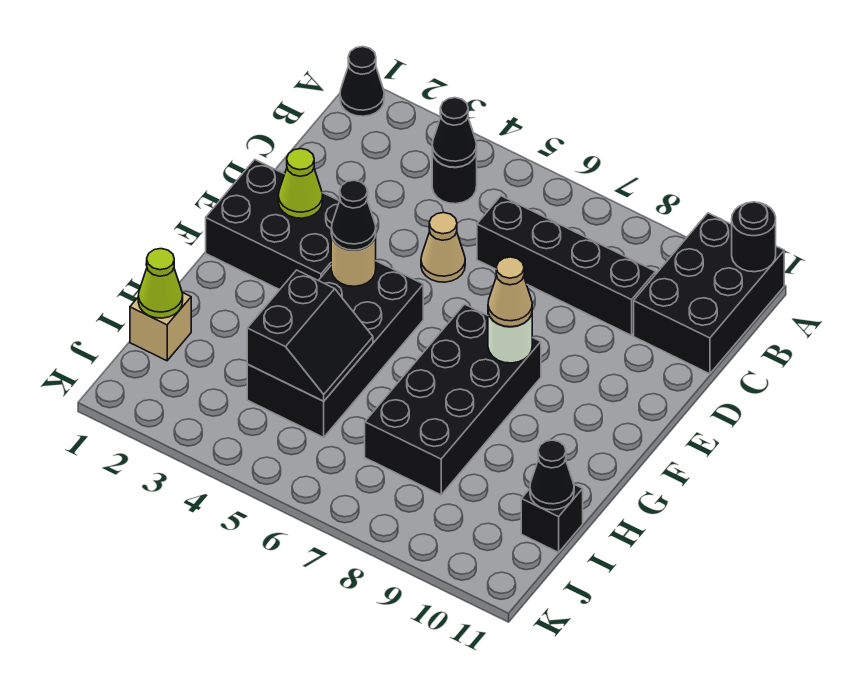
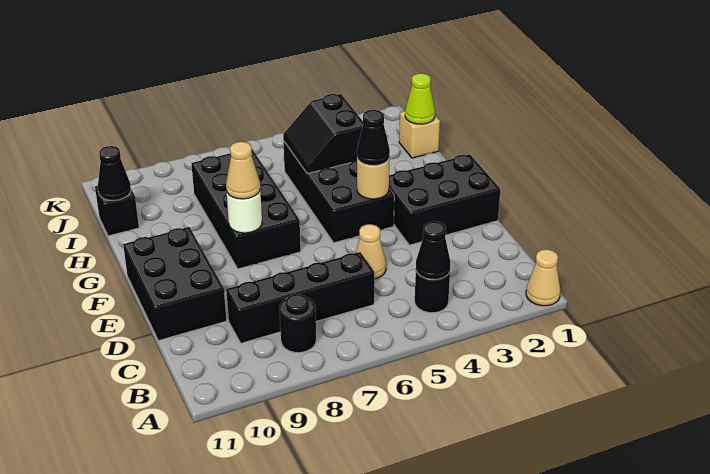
black 1x1 cone [340,47,384,116] -> tan 1x1 cone [526,249,560,306]
black 2x3 brick [634,213,784,374] -> black 2x3 brick moved to [123,227,226,341]
black 1x1 round brick [732,202,776,272] -> black 1x1 round brick moved to [280,294,316,353]
lime 1x1 cone [278,149,323,218] -> none

